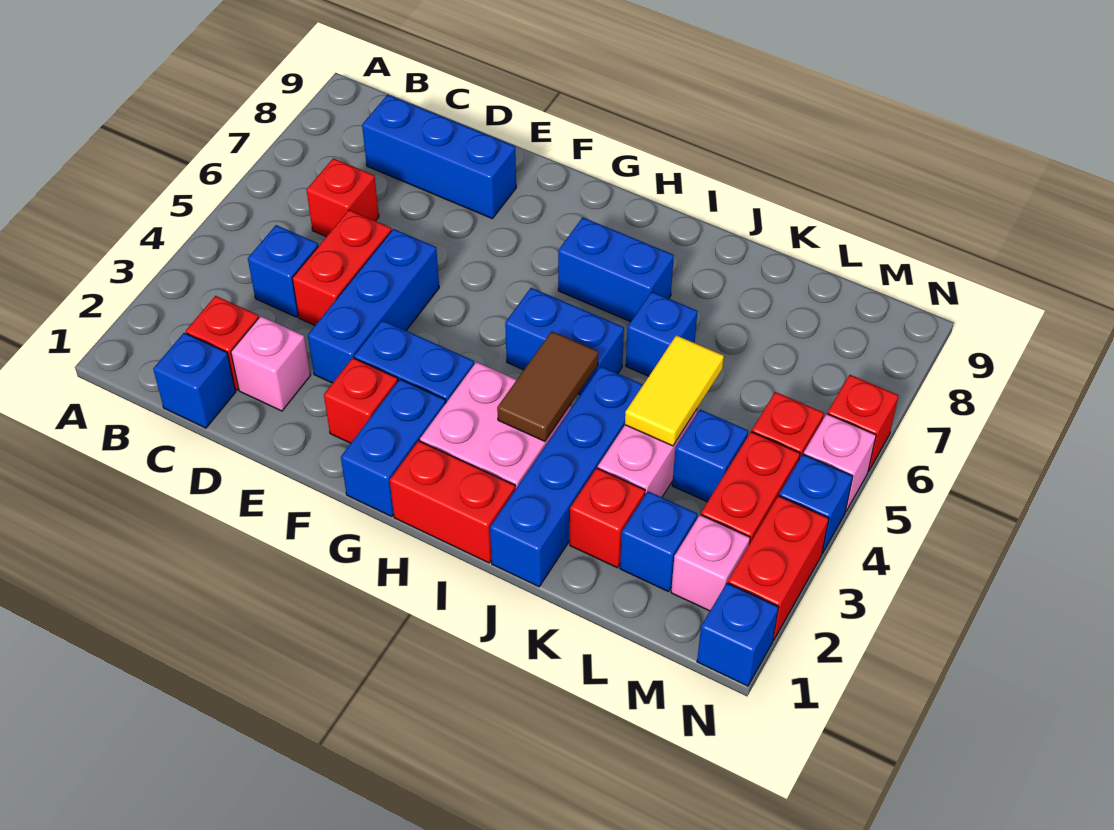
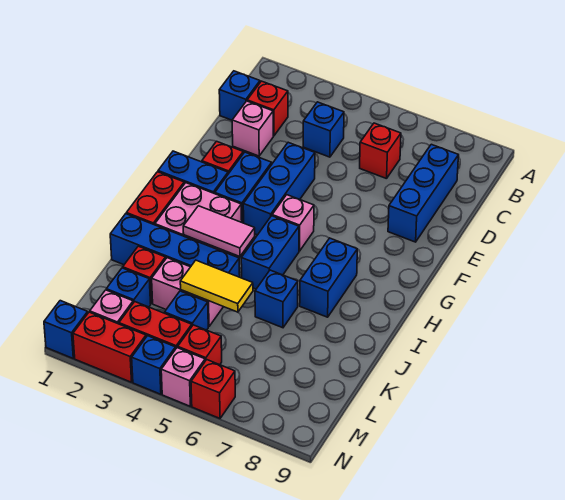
red 1x2 brick [292,210,391,325] -> none
blue 1x3 brick [308,229,439,383] -> blue 1x3 brick turned to [243,142,315,235]
none -> pink 1x1 brick [272,195,314,251]
brown 1x2 tile [497,331,598,441] -> pink 1x2 tile [183,206,255,257]

